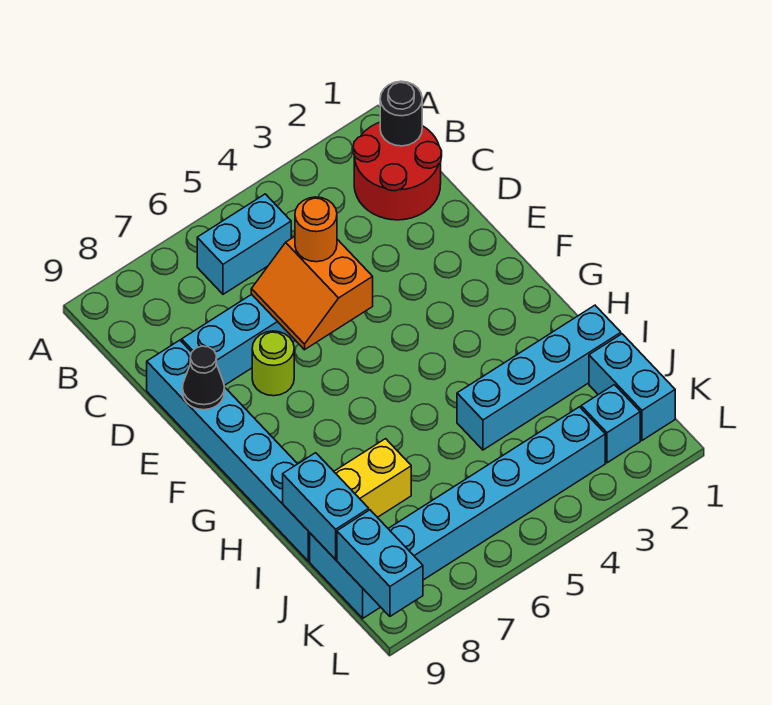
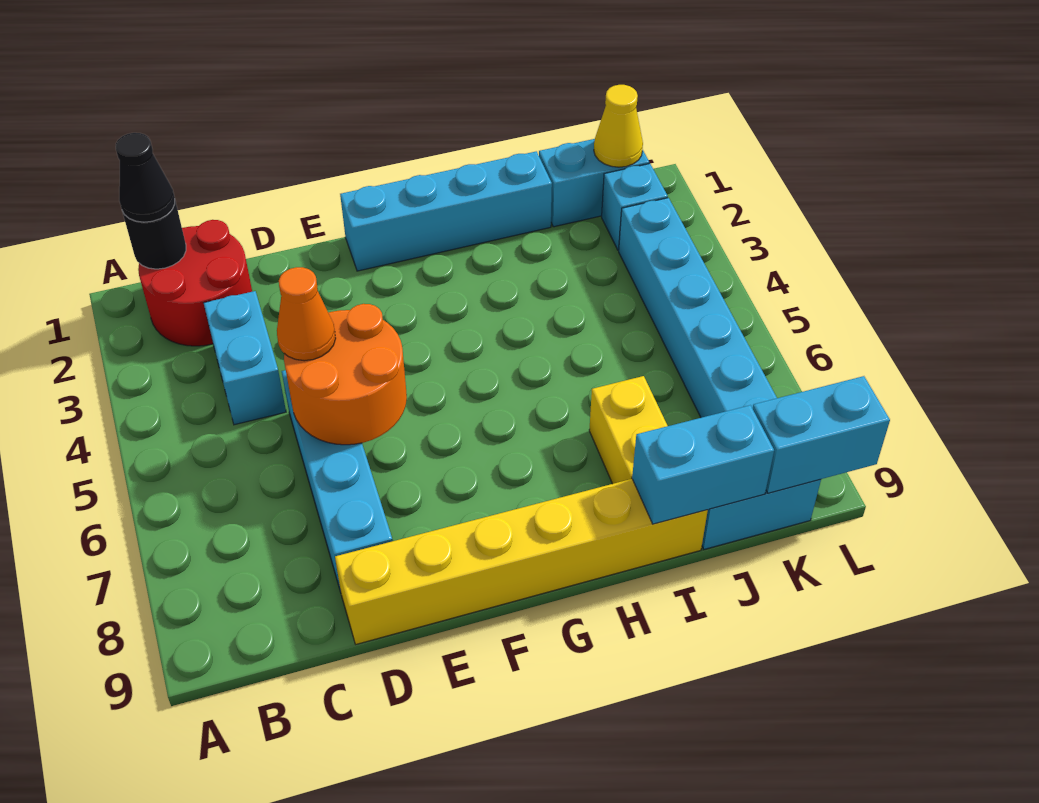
cyan 1x2 brick [197,194,291,294] -> cyan 1x2 brick moved to [204,291,286,425]
orange 2x2 slope [251,236,373,350] -> orange 2x2 round brick [284,304,407,445]
orange 1x1 round brick [295,197,337,262] -> orange 1x1 cone [277,267,336,361]
cyan 1x6 brick [147,340,310,561] -> yellow 1x6 brick [335,479,708,644]
lime 1x1 round brick [252,331,294,396] -> none
black 1x1 cone [182,346,225,410] -> black 1x1 cone moved to [116,133,175,222]
cyan 1x4 brick [457,305,621,450] -> cyan 1x4 brick turned to [340,151,552,271]
none -> yellow 1x1 cone [594,85,643,167]

